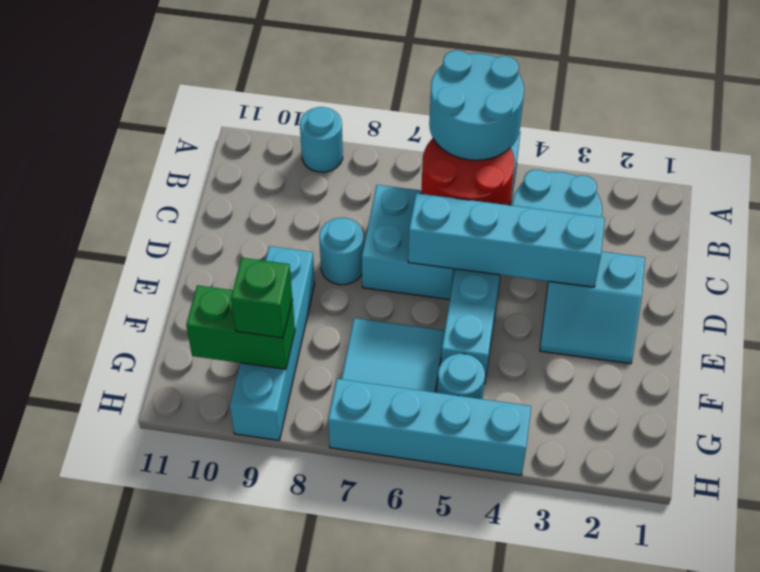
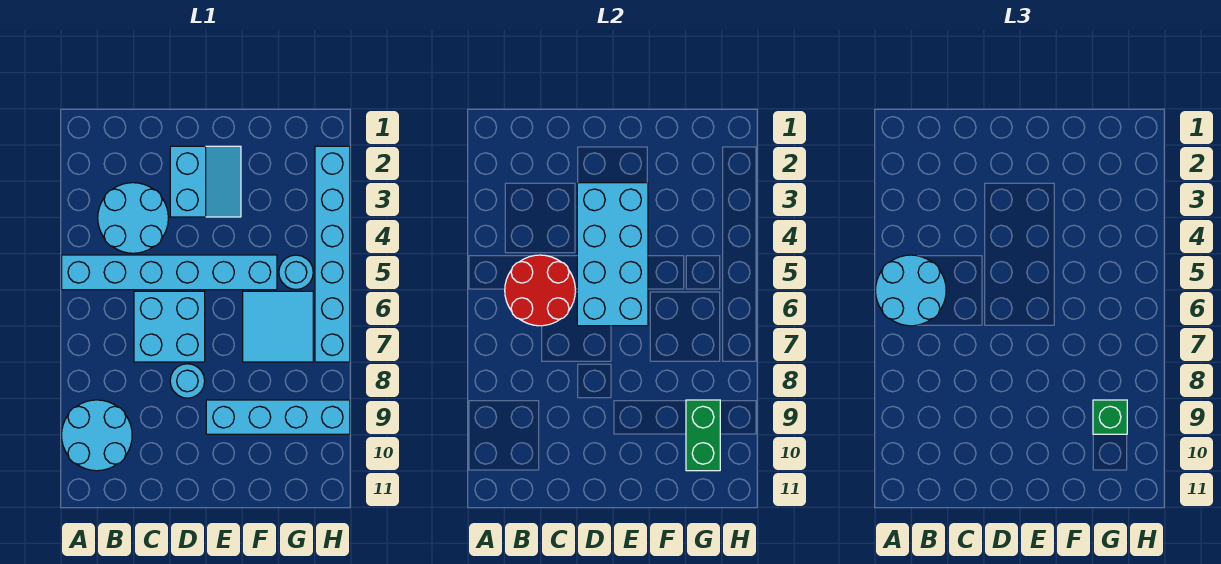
cyan 1x1 round brick [300,107,343,172] -> cyan 2x2 round brick [62,400,132,471]
cyan 1x4 brick [408,193,605,287] -> cyan 2x4 brick [577,183,648,326]
cyan 1x4 brick [328,379,531,475] -> cyan 1x6 brick [315,146,350,362]

